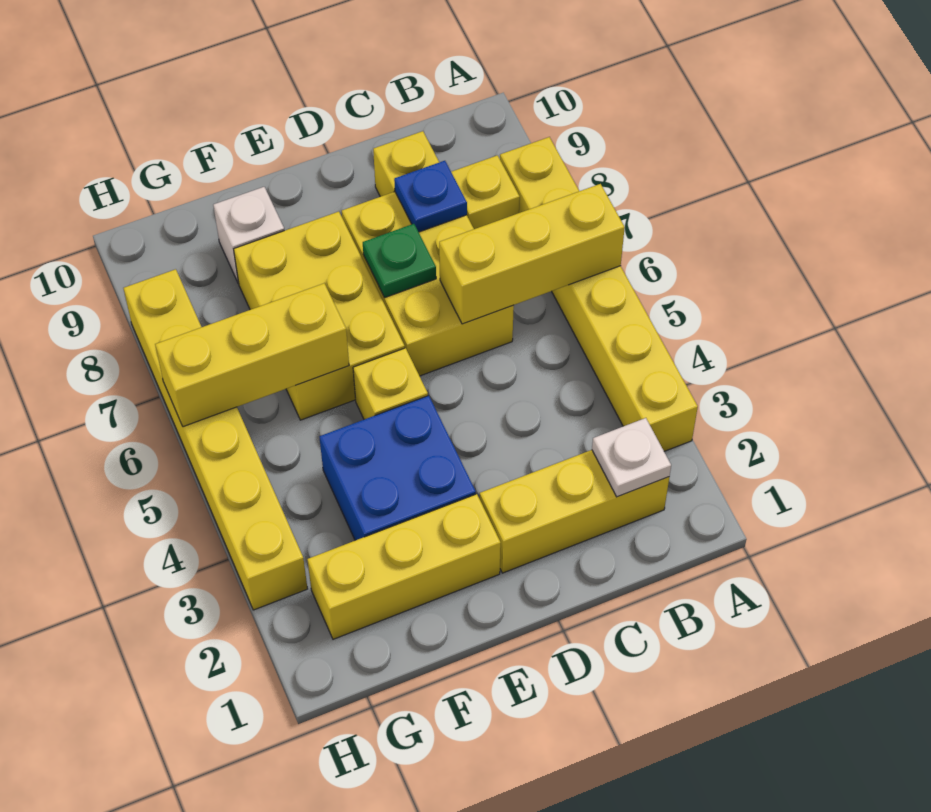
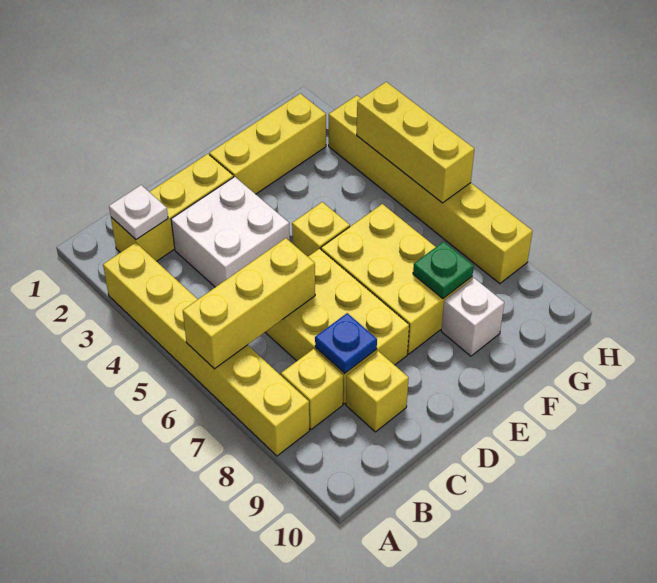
none -> white 2x2 brick [171,177,290,287]
green 1x1 plate [363,224,436,298] -> green 1x1 plate moved to [413,242,474,299]
blue 2x2 brick [319,396,476,540] -> none
yellow 1x3 brick [155,283,349,427] -> yellow 1x3 brick turned to [357,82,474,203]

